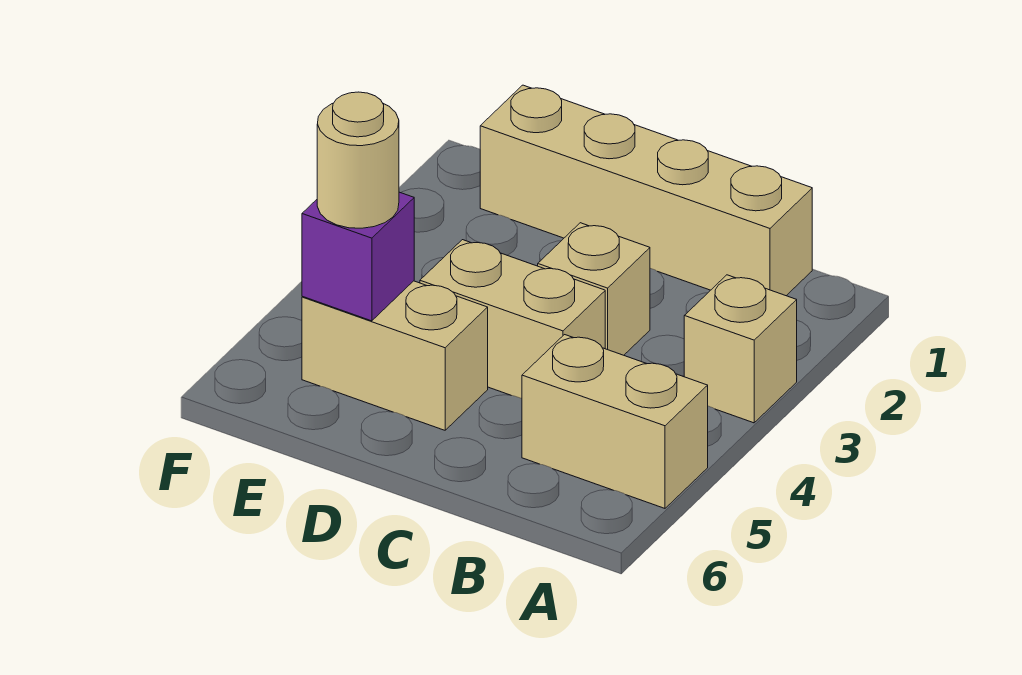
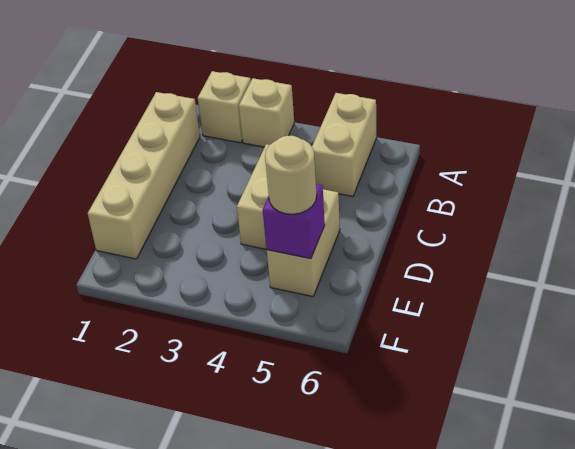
tan 1x1 brick [538,223,650,355] -> tan 1x1 brick moved to [198,71,251,143]

